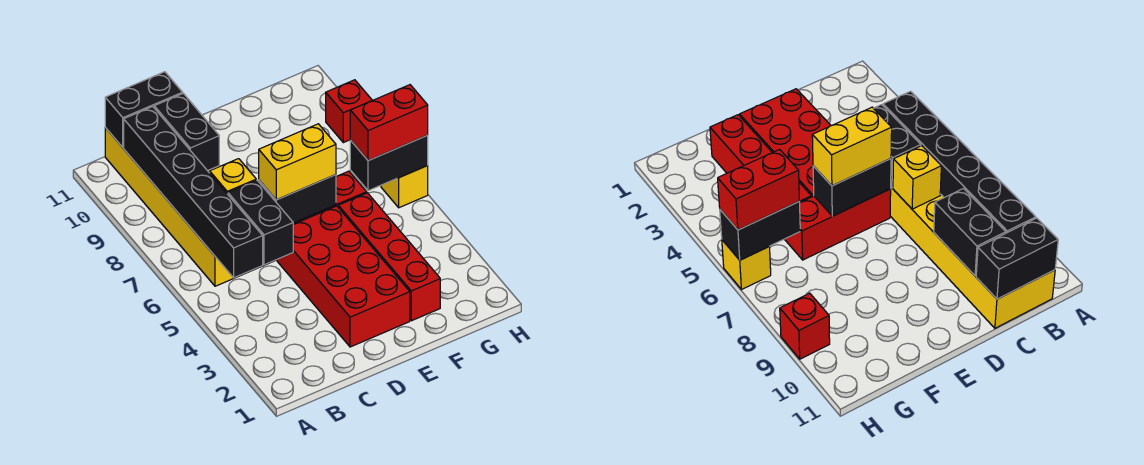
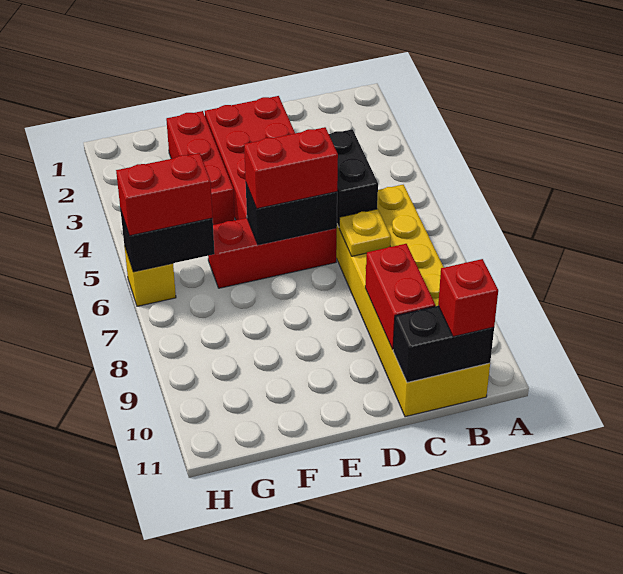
black 1x6 brick [124,107,263,278] -> none
yellow 1x1 brick [210,159,256,194] -> yellow 1x1 plate [339,209,391,256]
black 1x2 brick [154,93,219,171] -> red 1x2 brick [365,244,435,349]
yellow 1x2 brick [259,124,336,200] -> red 1x2 brick [244,127,338,209]
red 1x4 brick [338,193,440,321] -> red 1x3 brick [166,111,235,225]
red 1x1 brick [326,80,372,143] -> red 1x1 brick moved to [438,259,498,337]

